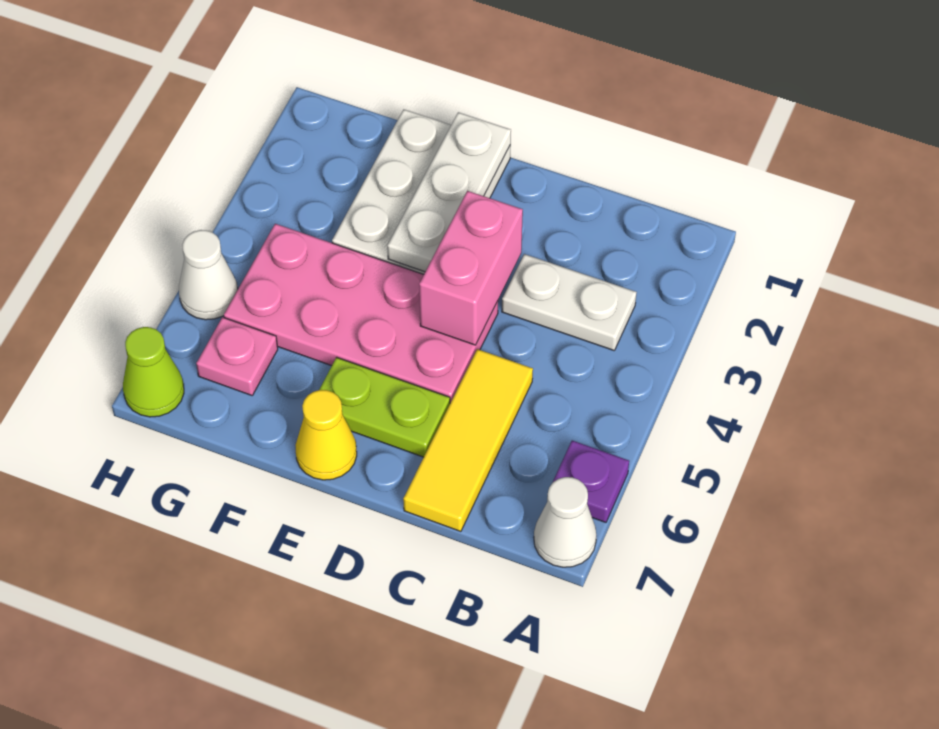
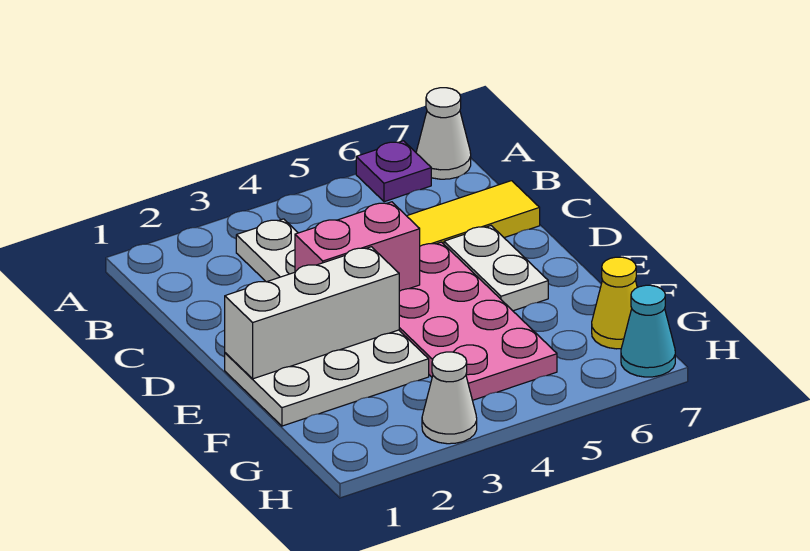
lime 1x2 plate [319,357,450,457] -> white 1x2 plate [444,226,548,311]
white 1x3 plate [387,112,511,272] -> white 1x3 brick [225,247,399,379]
yellow 1x1 cone [295,390,357,480] -> yellow 1x1 cone moved to [592,257,637,349]
pink 1x1 plate [196,317,278,395] -> none
white 1x1 cone [179,230,238,320] -> white 1x1 cone moved to [422,352,477,444]
lime 1x1 cone [123,327,184,417] -> cyan 1x1 cone [621,285,675,377]

